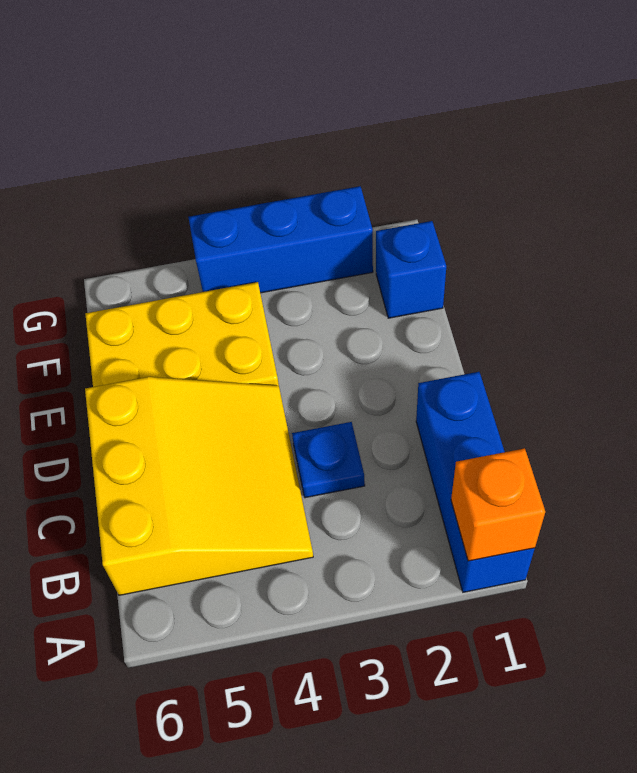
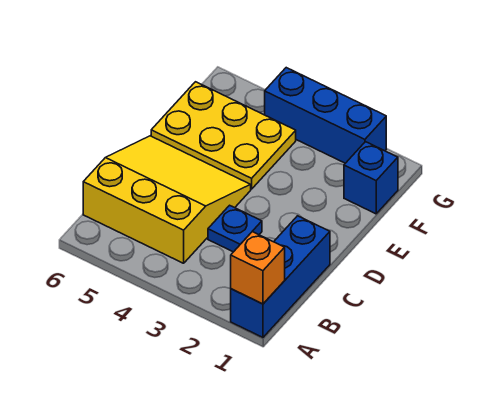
yellow 3x3 slope [85,377,313,595] -> yellow 3x3 slope turned to [83,136,251,263]

